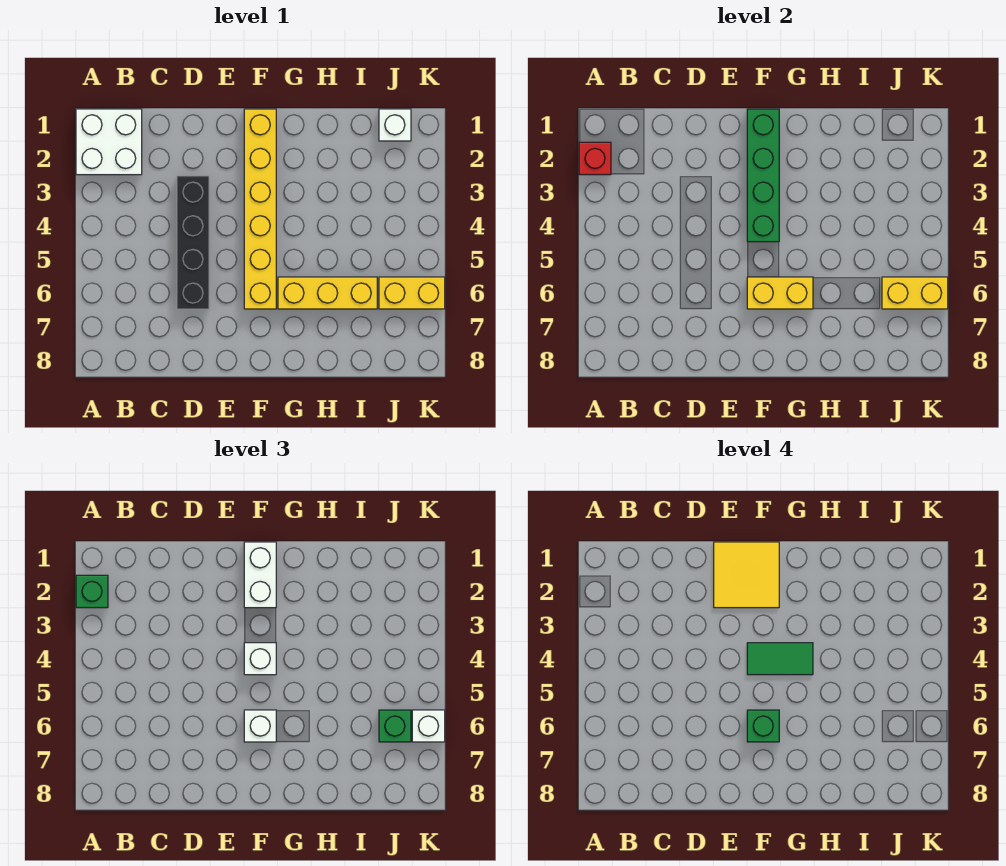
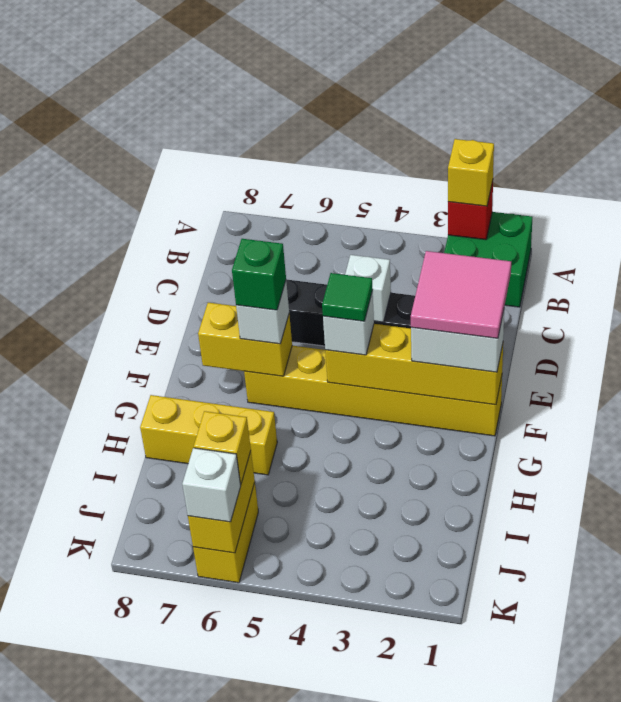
white 2x2 brick [76,109,142,175] -> green 2x2 brick [444,212,532,307]
green 1x1 brick [76,575,108,608] -> yellow 1x1 brick [448,139,494,206]
yellow 2x2 tile [714,542,779,608] -> pink 2x2 tile [411,251,511,338]
green 1x4 brick [747,109,779,242] -> yellow 1x4 brick [325,324,503,405]
green 1x2 tile [747,643,813,675] -> green 1x1 tile [322,273,373,321]
yellow 1x2 brick [747,277,813,309] -> yellow 1x2 brick turned to [198,303,292,376]
yellow 1x3 brick [278,277,377,309] -> yellow 1x3 brick turned to [140,395,277,475]
white 1x1 brick [379,109,411,141] -> white 1x1 brick moved to [345,255,391,322]
green 1x1 brick [379,710,411,742] -> yellow 1x1 brick [194,411,251,484]

